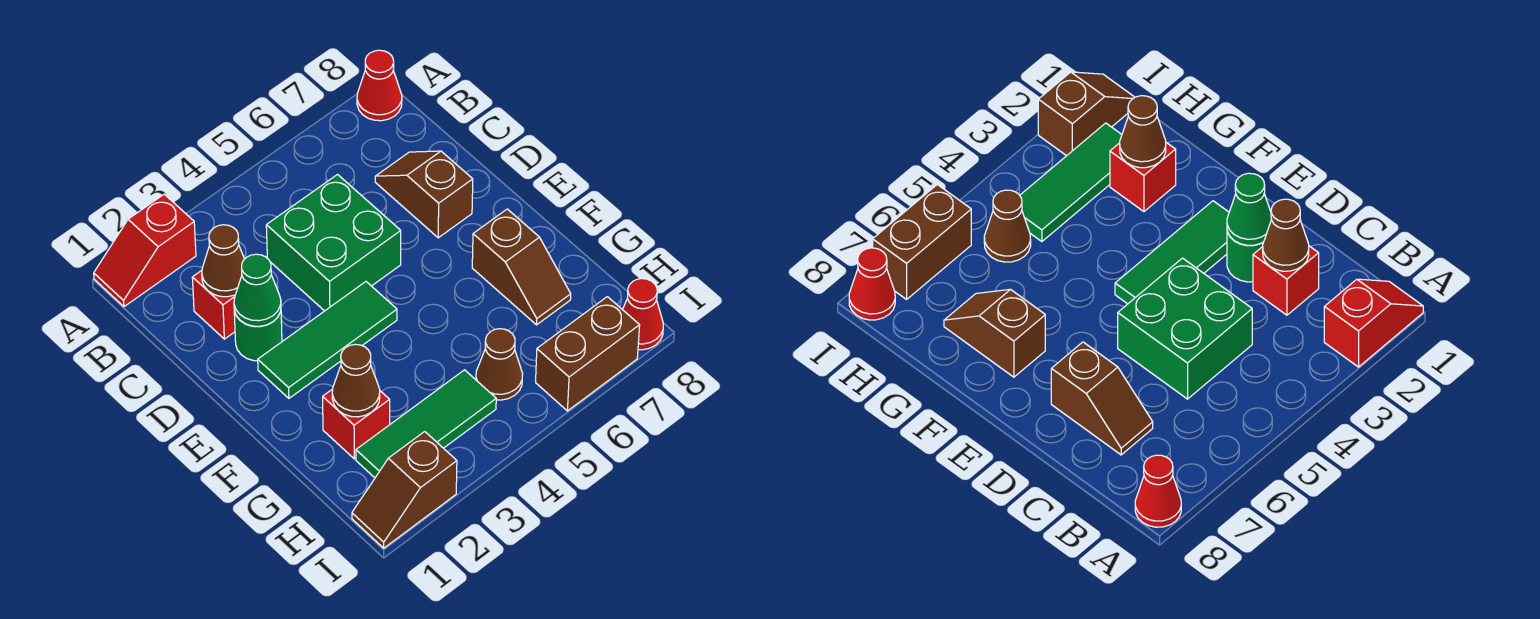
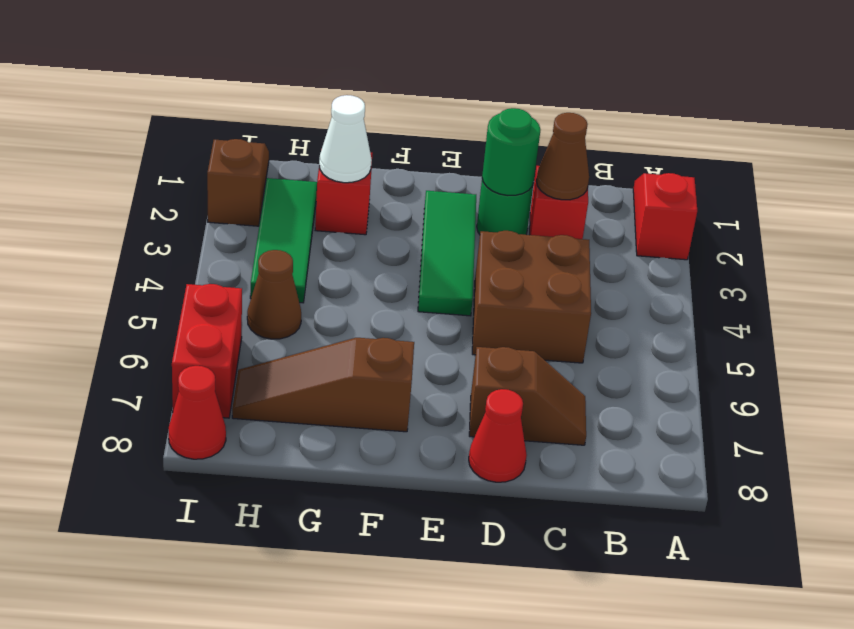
red 1x1 cone [357,50,402,121] -> red 1x1 cone moved to [469,389,527,482]
green 2x2 brick [266,175,401,311] -> brown 2x2 brick [472,231,591,363]
green 1x1 cone [234,254,281,326] -> green 1x1 round brick [482,108,540,195]
brown 1x2 slope [472,209,571,325] -> brown 1x3 slope [232,338,414,432]
brown 1x1 cone [332,344,380,417] -> white 1x1 cone [319,95,372,183]
brown 1x2 brick [536,297,640,411] -> red 1x2 brick [172,284,242,418]

